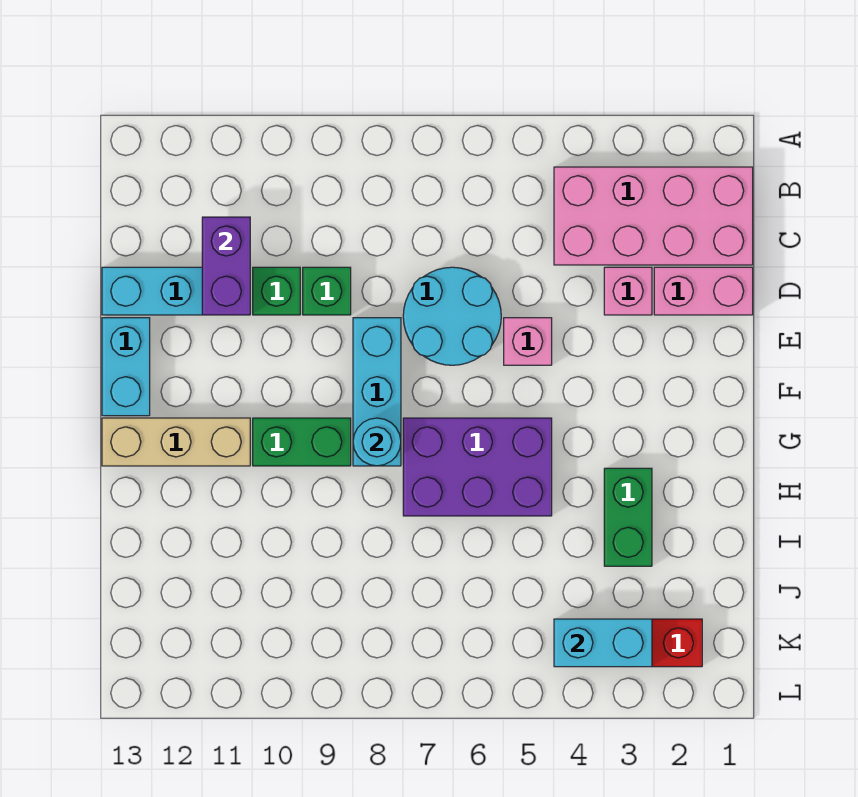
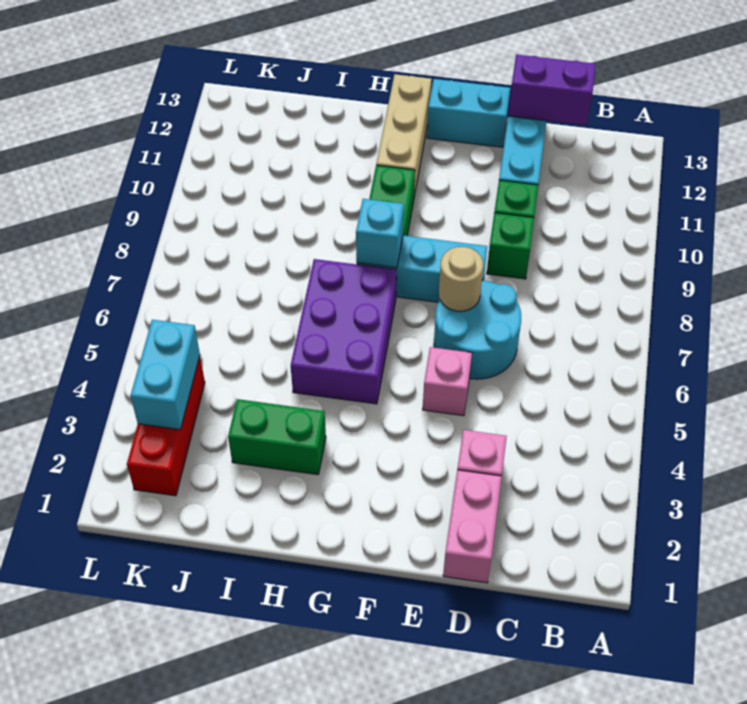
pink 2x4 brick [554,167,753,265] -> none
purple 1x2 brick [202,217,250,315] -> purple 1x2 brick moved to [508,55,596,125]
none -> tan 1x1 round brick [439,247,483,311]
cyan 1x1 round brick [353,418,401,466] -> cyan 1x1 brick [356,199,404,268]

